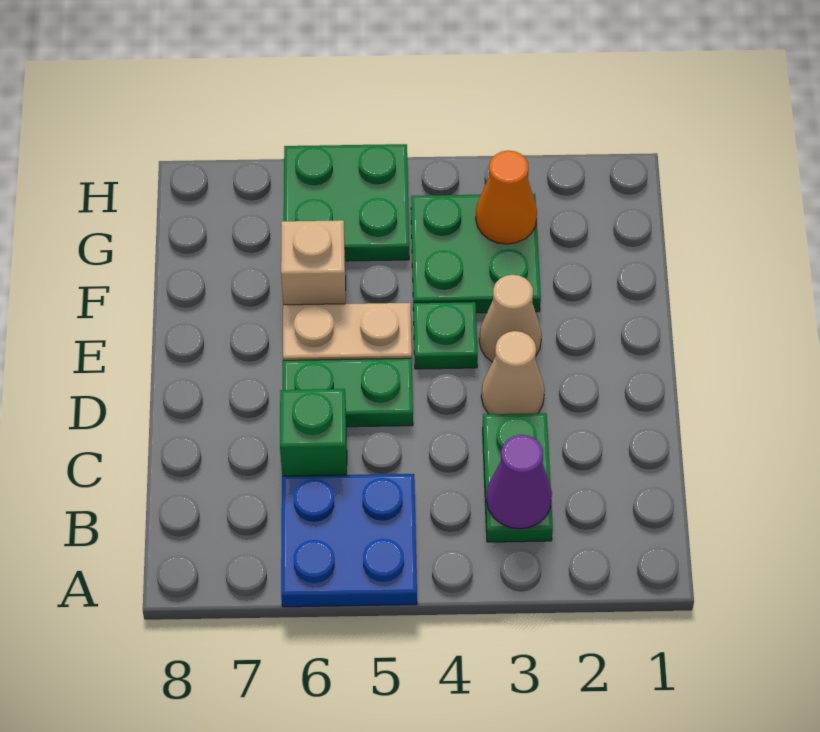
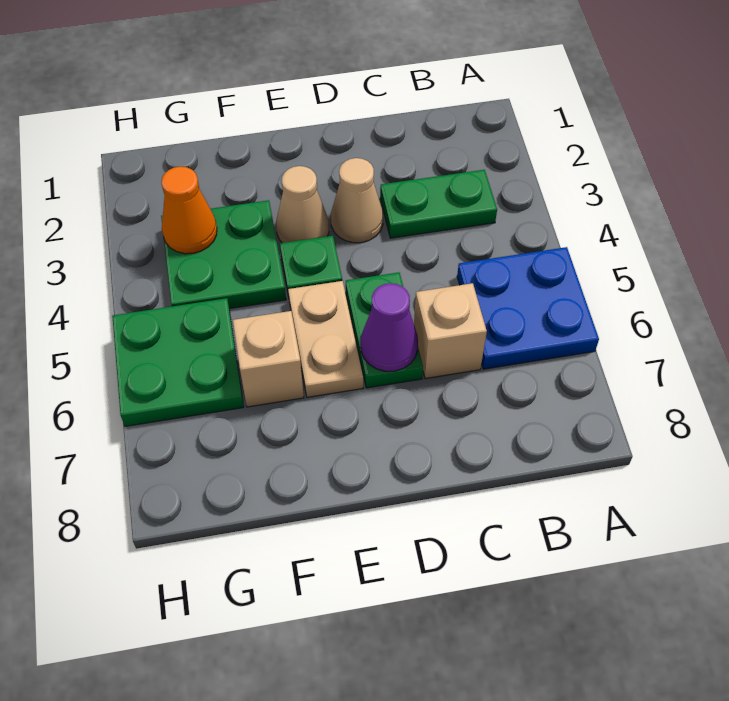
purple 1x1 cone [486,435,552,529] -> purple 1x1 cone moved to [361,283,418,371]
green 1x1 brick [280,389,347,476] -> tan 1x1 brick [414,283,487,379]

